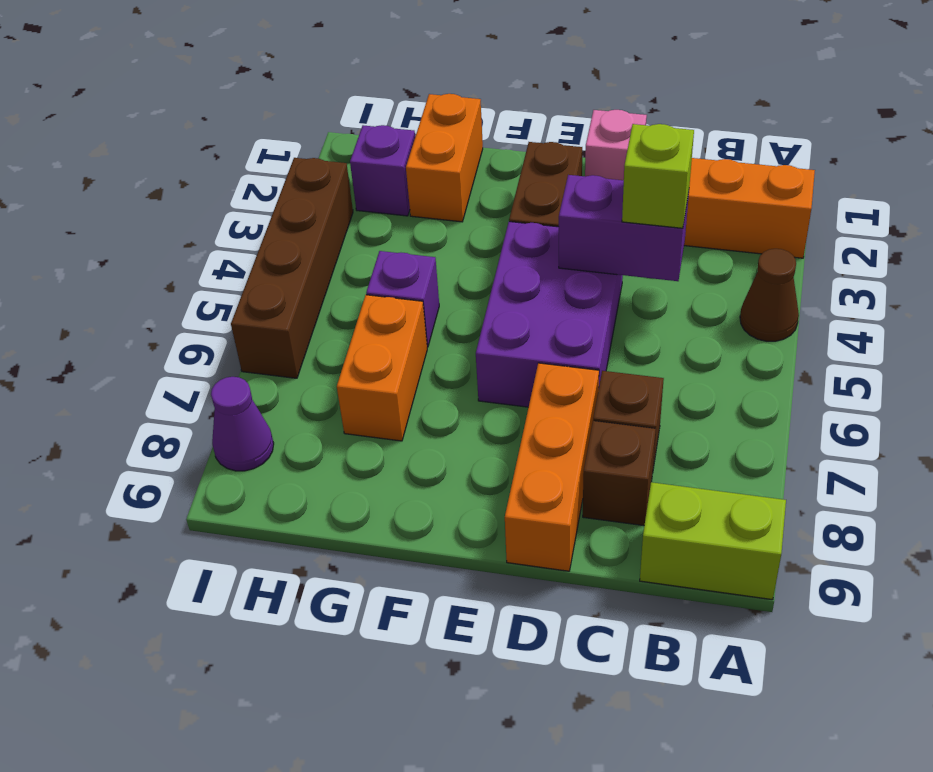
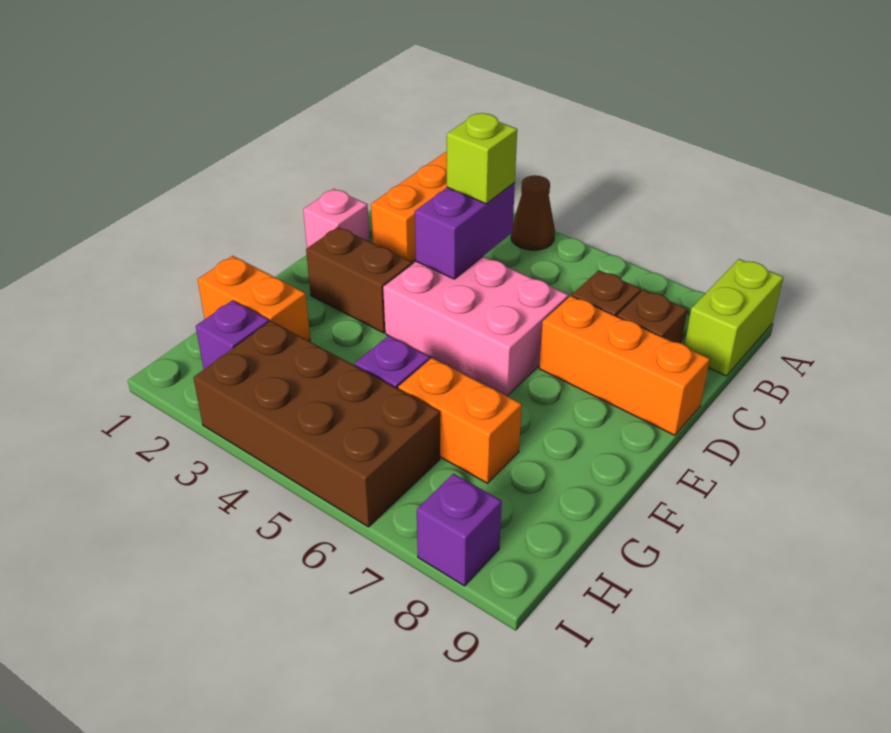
purple 2x3 brick [476,222,623,407] -> pink 2x3 brick [383,256,568,396]
brown 1x4 brick [231,158,353,378] -> brown 2x4 brick [194,321,440,527]
purple 1x1 cone [211,377,274,471] -> purple 1x1 brick [417,474,502,586]

